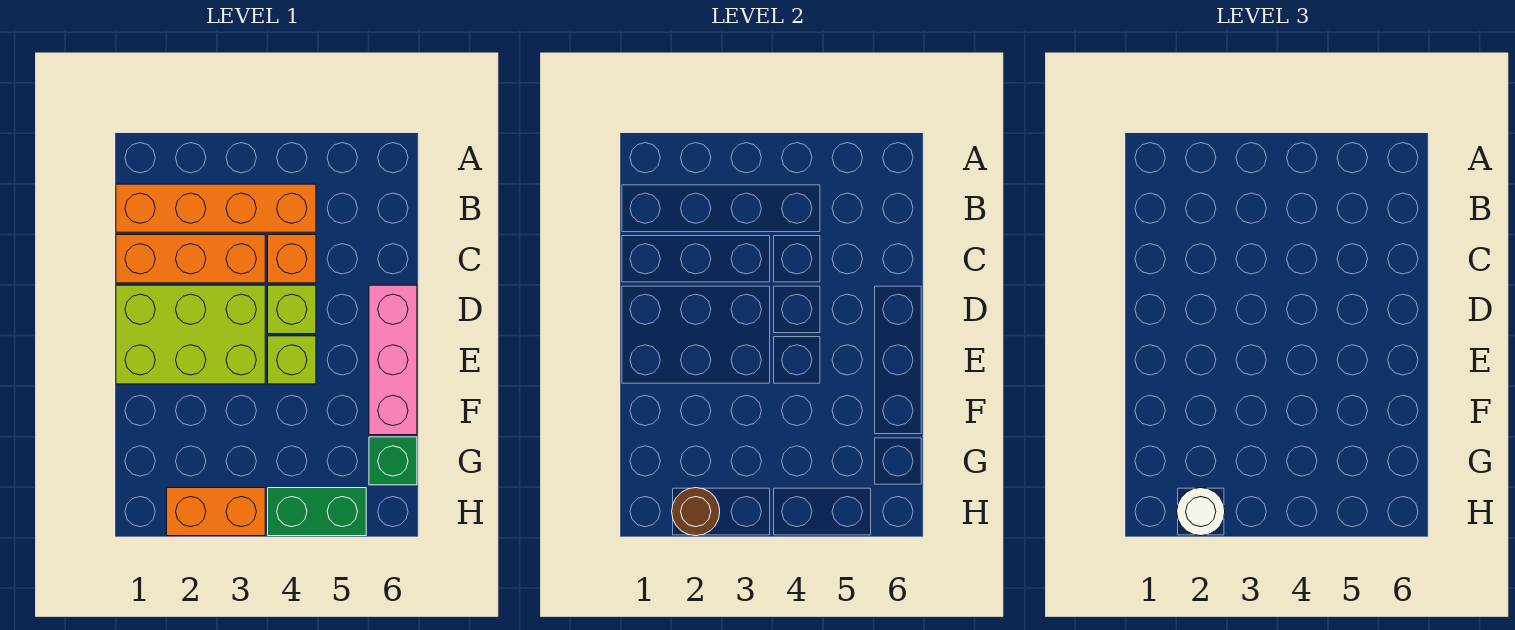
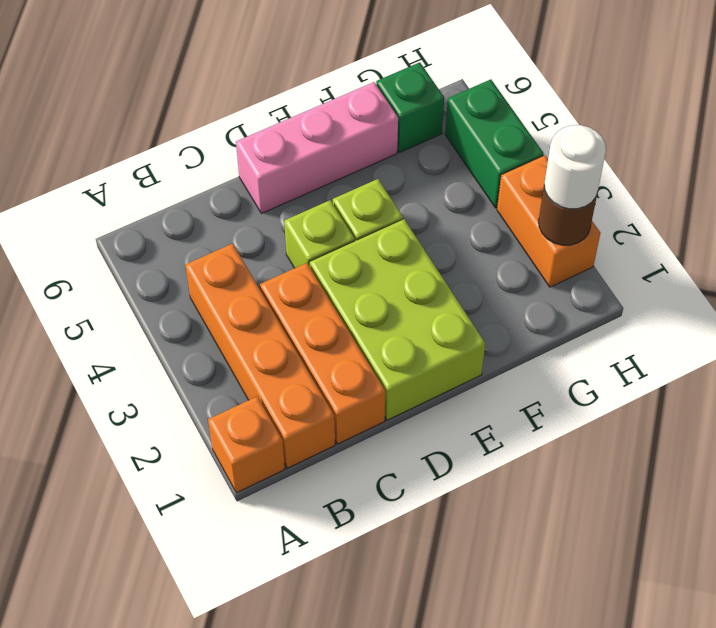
orange 1x1 brick [268,235,316,283] -> orange 1x1 brick moved to [208,396,285,493]

